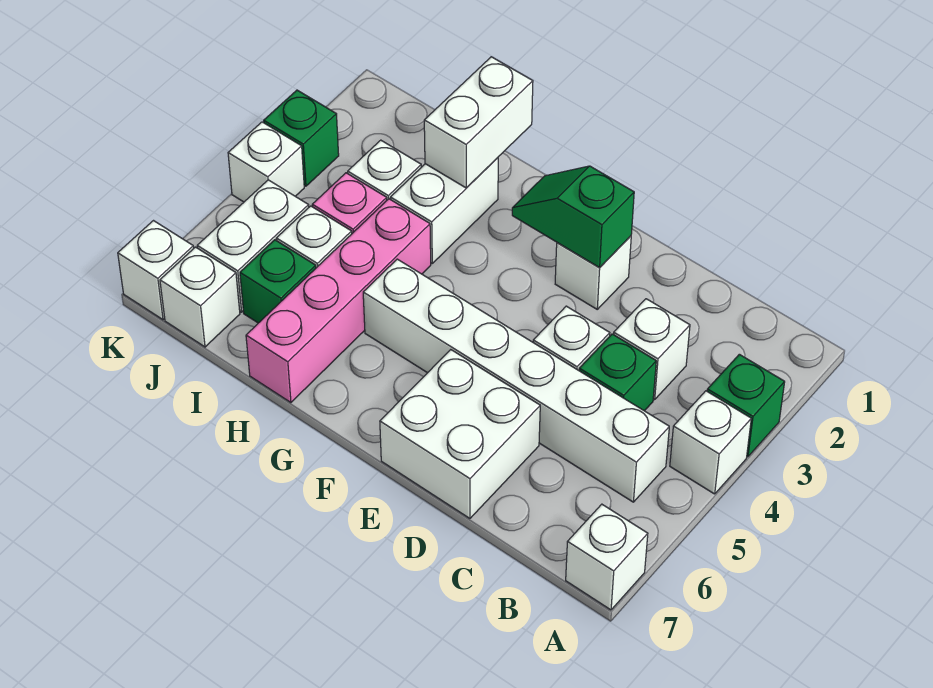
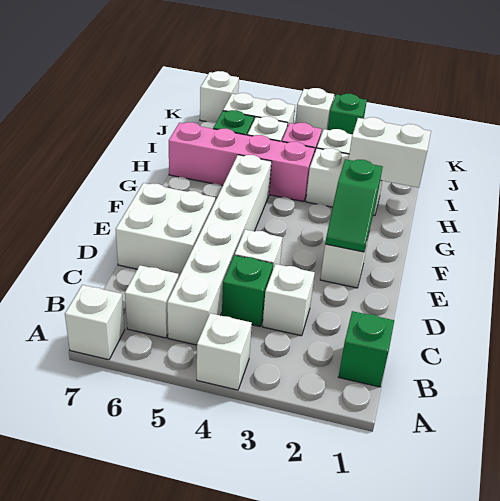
green 1x1 brick [707,354,785,457] -> green 1x1 brick moved to [338,311,394,387]
green 1x2 slope [512,166,634,267] -> green 1x2 slope turned to [325,159,383,252]
white 1x1 brick [160,247,240,347] -> white 1x1 brick moved to [125,265,179,338]

